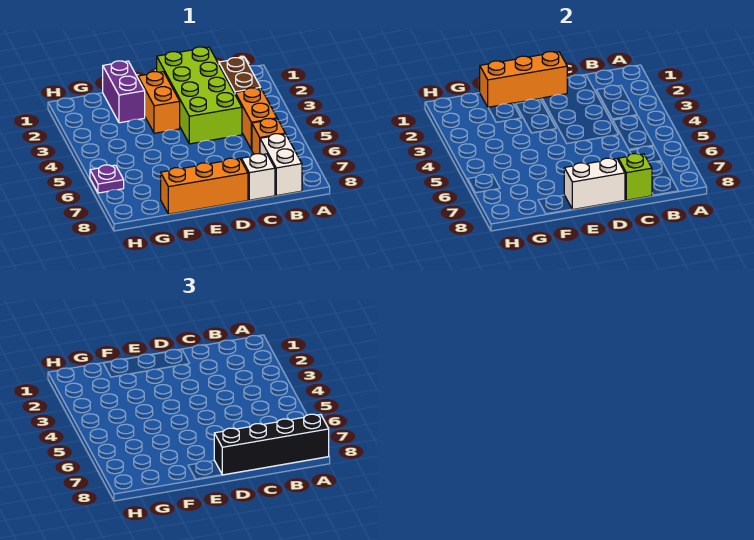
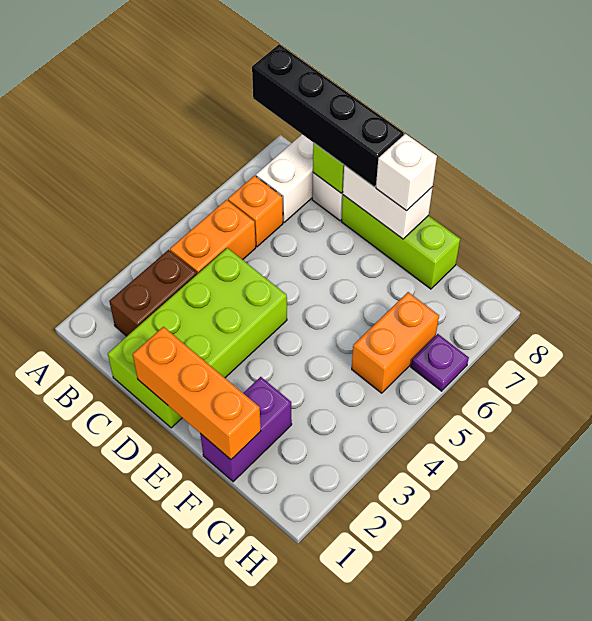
orange 1x3 brick [161,158,248,214] -> lime 1x3 brick [341,195,460,289]
orange 1x2 brick [138,71,180,133] -> orange 1x2 brick moved to [352,292,439,393]
none -> white 1x1 brick [376,134,437,211]

